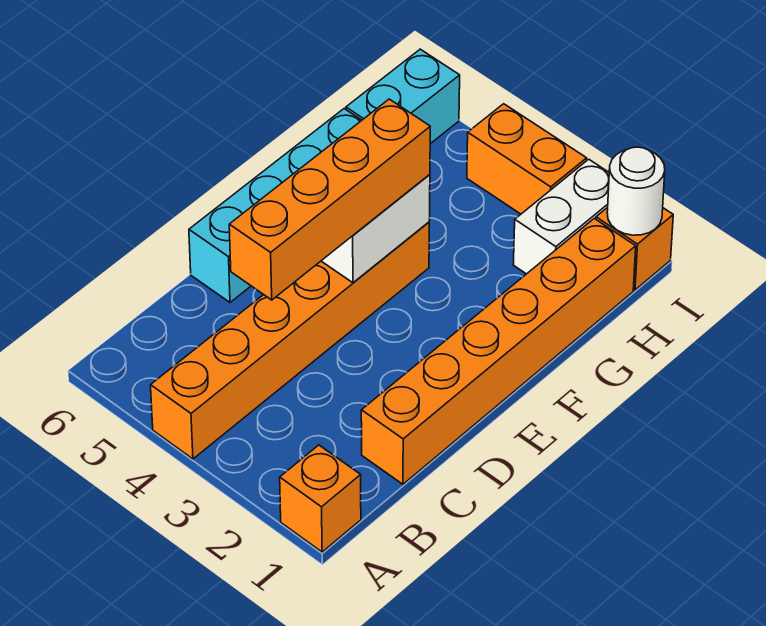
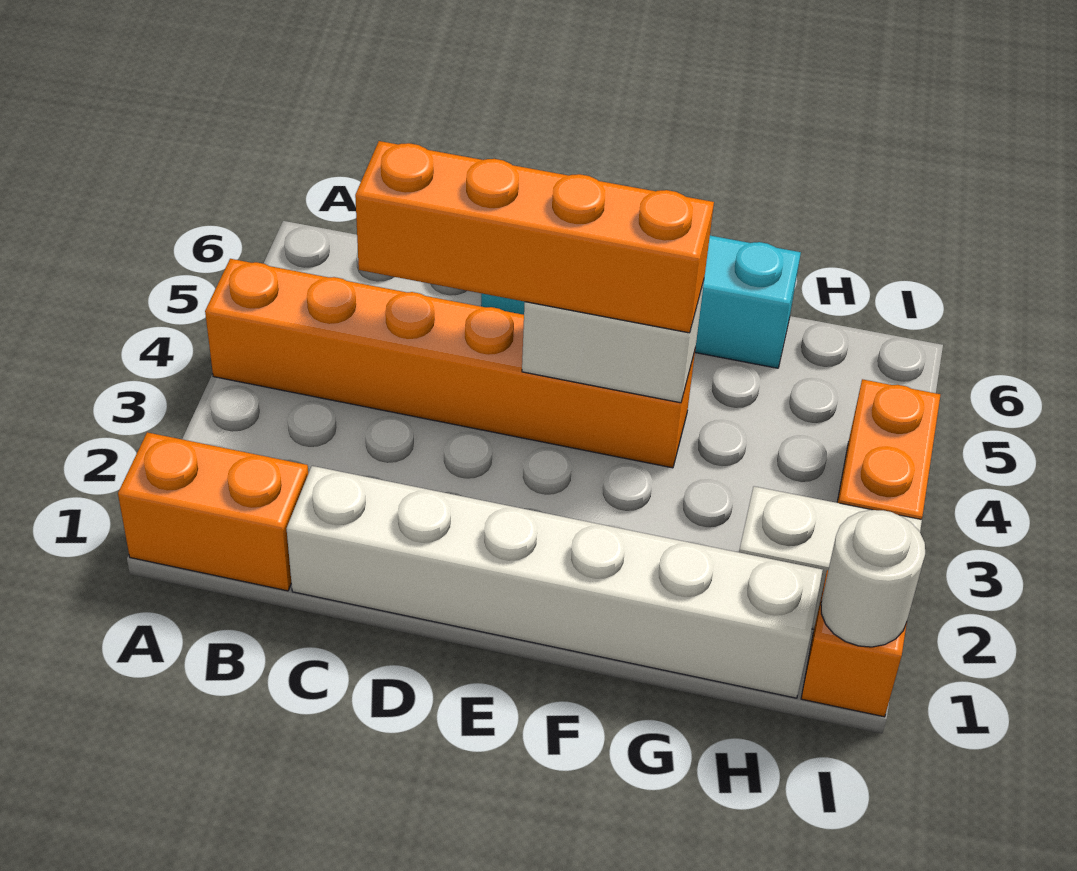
orange 1x1 brick [280,445,361,552] -> orange 1x2 brick [118,432,308,591]
orange 1x6 brick [361,219,636,484] -> white 1x6 brick [287,466,823,698]
cyan 1x2 brick [346,49,460,144] -> none

